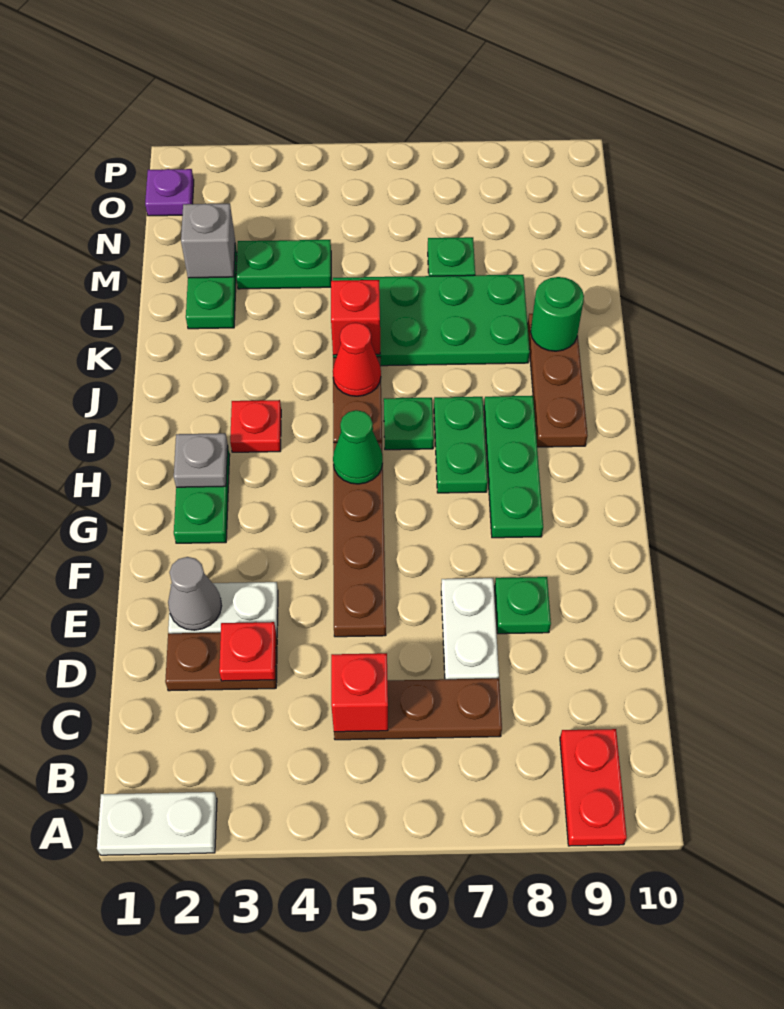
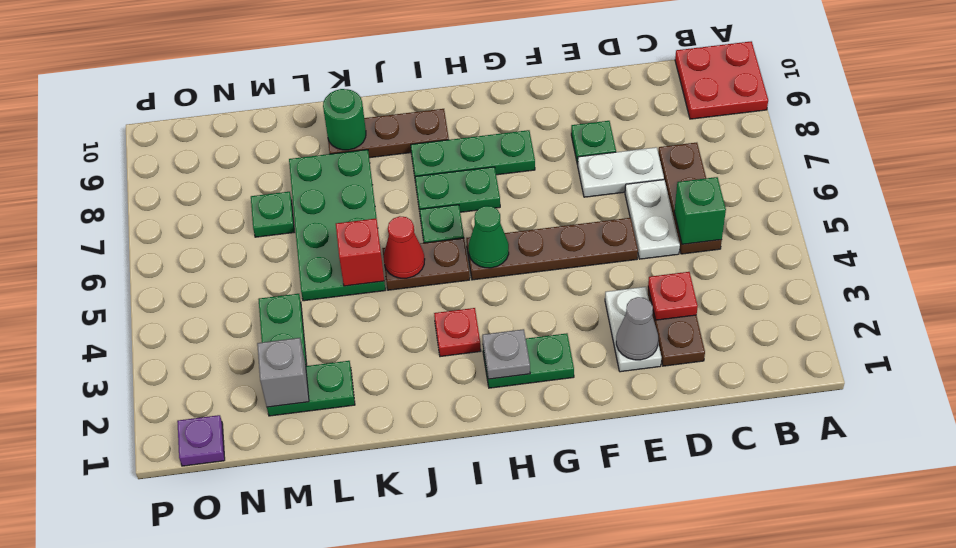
white 1x2 plate [97,792,217,855] -> white 1x2 plate moved to [625,180,680,259]
red 1x2 plate [560,729,627,846] -> red 2x2 plate [675,41,768,119]
red 1x1 brick [331,653,388,732] -> green 1x1 brick [674,177,726,244]

